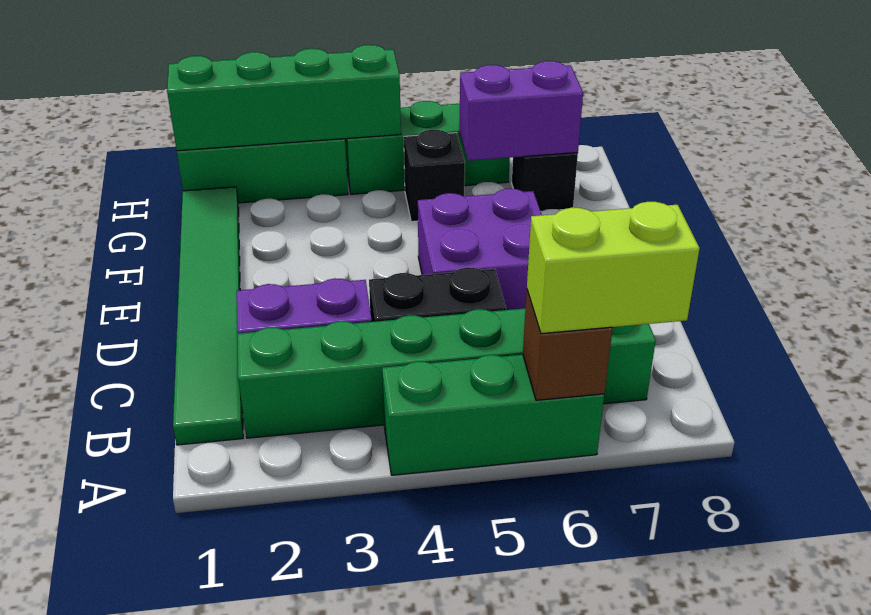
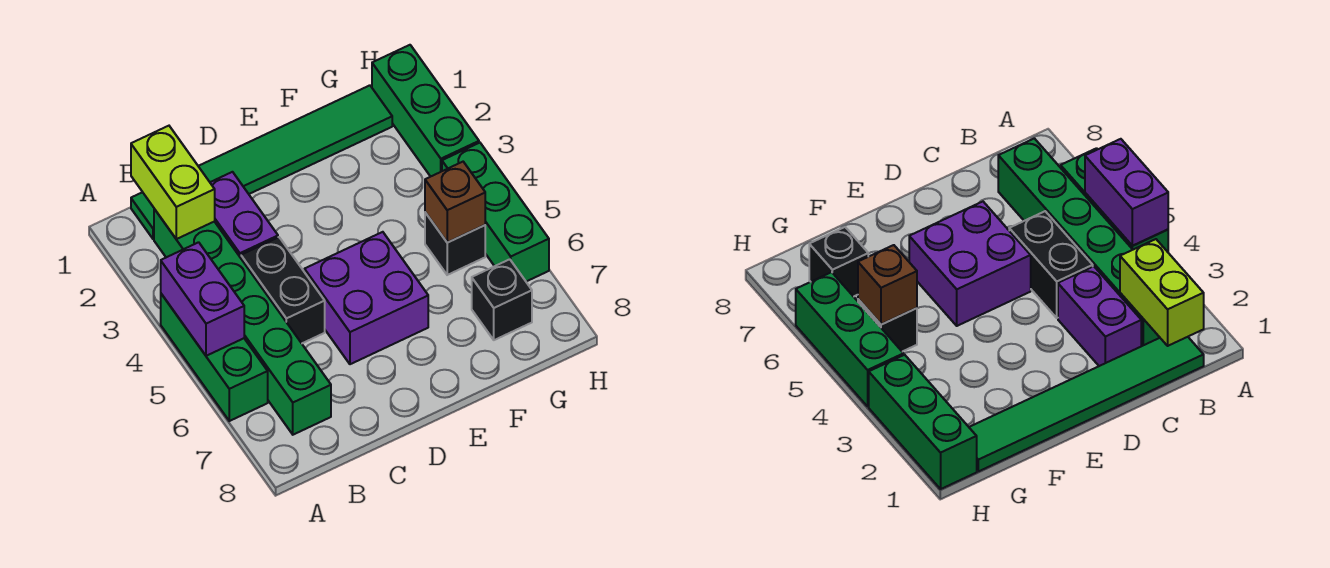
brown 1x1 brick [523,291,613,400] -> brown 1x1 brick moved to [425,162,485,243]
lime 1x2 brick [527,202,700,334] -> lime 1x2 brick moved to [131,126,215,239]
purple 1x2 brick [459,61,583,161] -> purple 1x2 brick moved to [161,242,244,356]
green 1x4 brick [167,45,401,151] -> none

